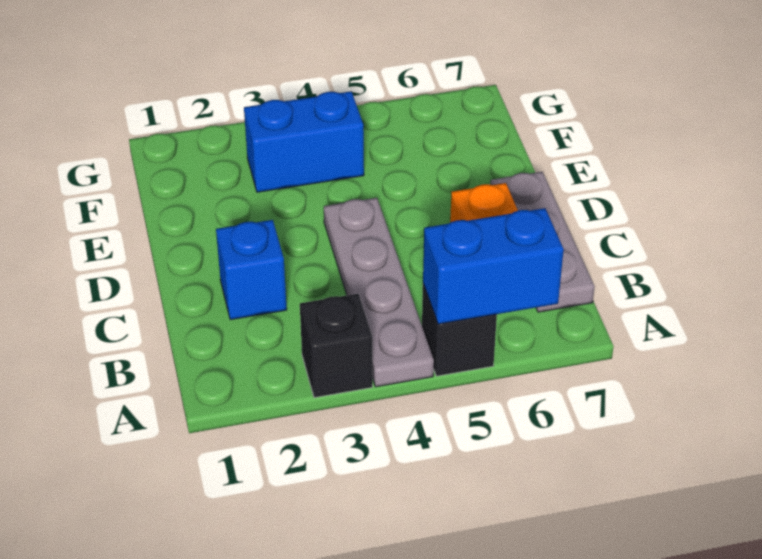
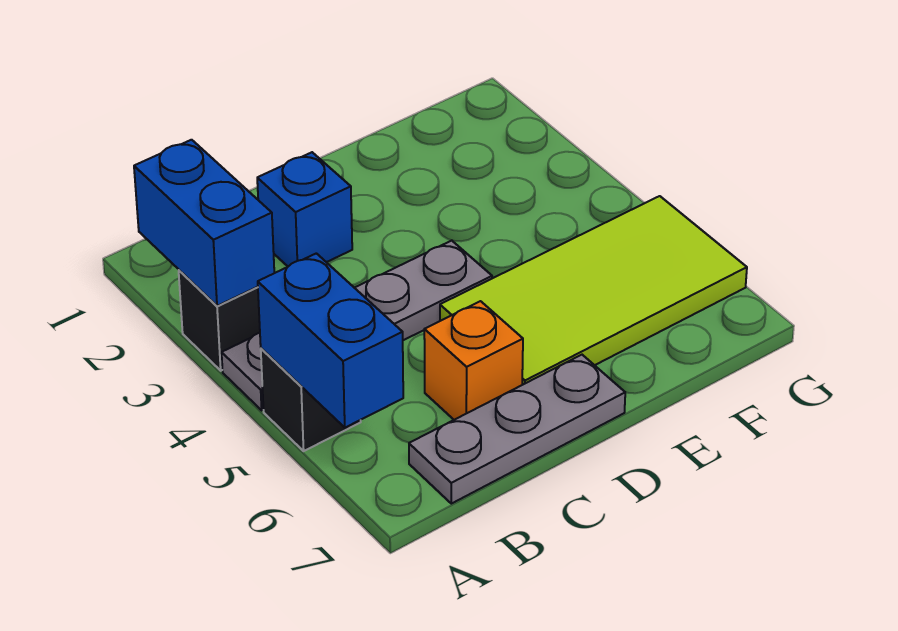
none -> lime 2x4 tile [440,196,747,385]
blue 1x2 brick [244,92,364,192] -> blue 1x2 brick moved to [134,140,274,306]

